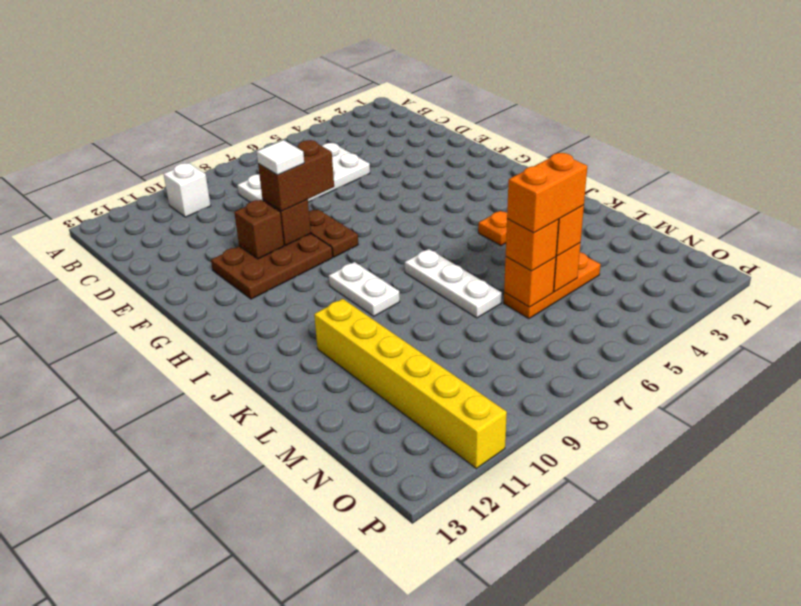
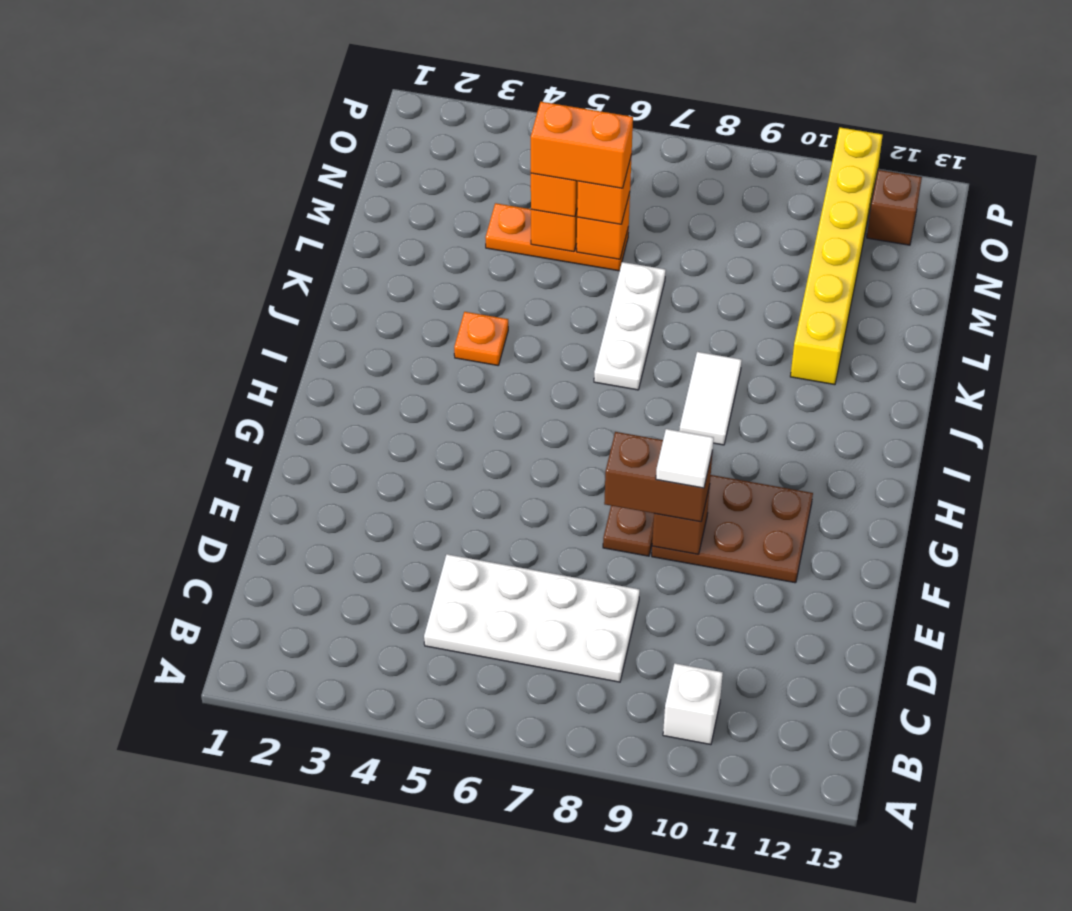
brown 1x1 brick [234,200,284,259] -> brown 1x1 brick moved to [867,170,922,245]
white 1x2 plate [329,262,400,316] -> white 1x2 tile [679,352,742,445]

